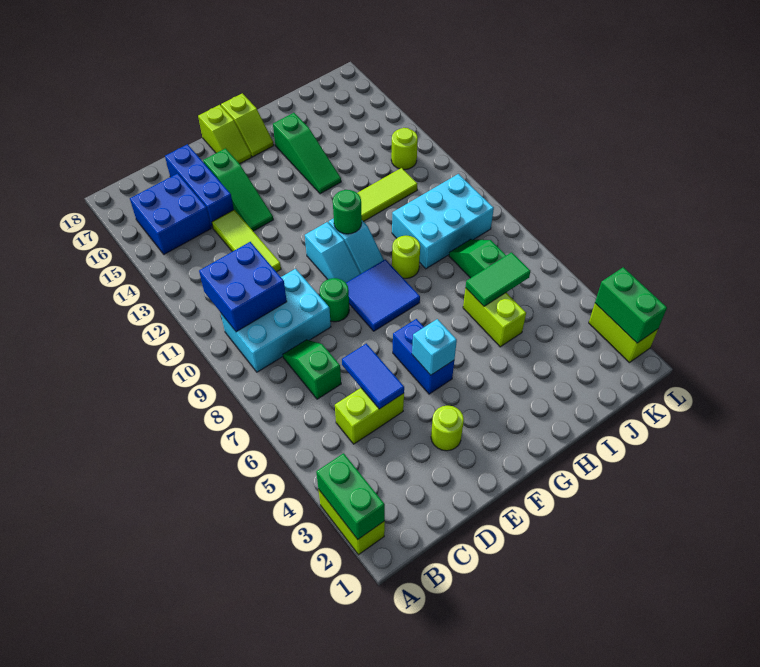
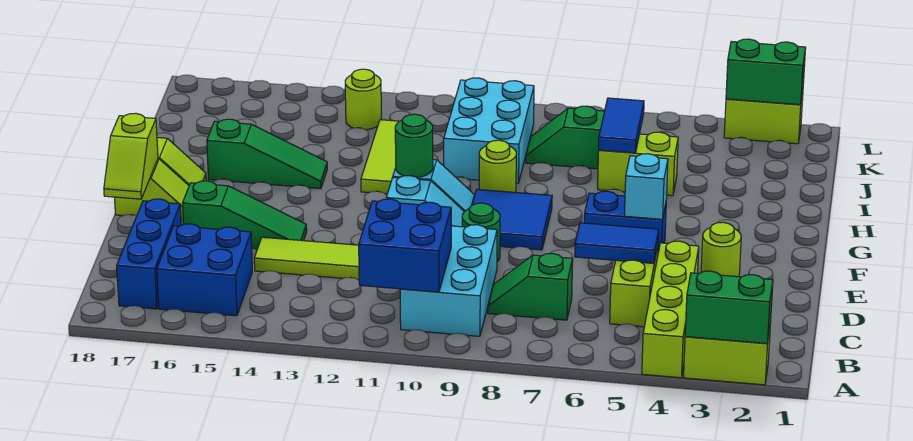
none -> lime 1x4 brick [642,241,699,378]
blue 1x3 brick [165,144,234,228] -> blue 1x3 brick turned to [117,199,181,309]
none -> lime 1x2 slope [104,113,158,199]
green 1x2 tile [466,252,531,306] -> blue 1x2 tile [599,98,644,153]

